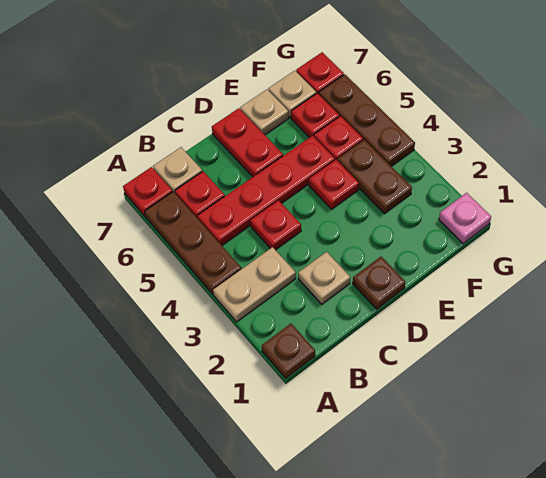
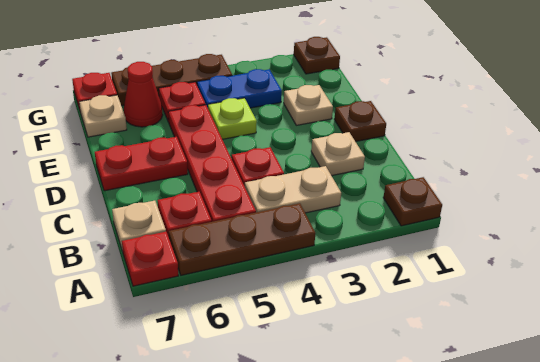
tan 1x2 plate [213,247,296,322] -> tan 1x2 plate turned to [245,166,341,213]
red 1x1 plate [309,160,359,209] -> lime 1x1 plate [208,98,257,139]
tan 1x1 plate [240,90,289,135] -> tan 1x1 plate moved to [284,85,333,125]
brown 1x2 plate [337,140,412,214] -> blue 1x2 plate [197,69,282,108]
red 1x1 plate [291,93,339,138] -> red 1x1 cone [124,62,163,127]
pink 1x1 plate [439,193,491,244] -> brown 1x1 plate [294,37,340,74]

